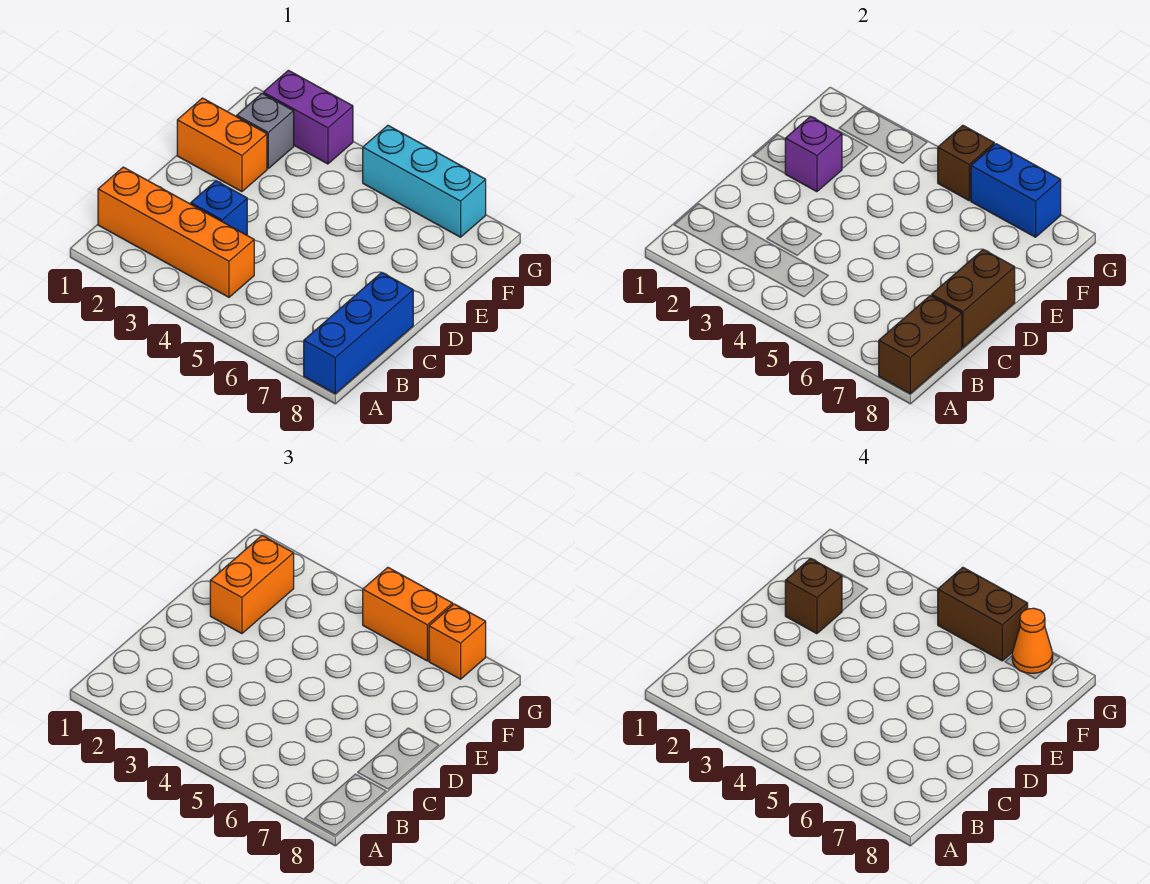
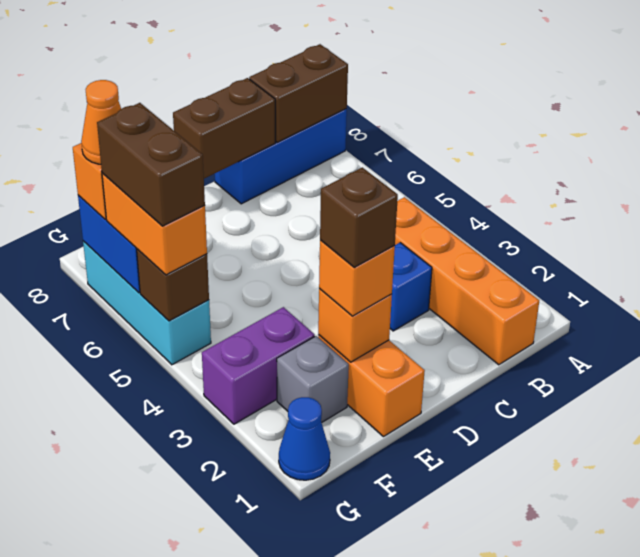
purple 1x1 brick [785,116,842,192] -> orange 1x1 brick [318,289,392,362]
orange 1x2 brick [210,536,294,634] -> orange 1x1 brick [319,240,395,316]
none -> blue 1x1 cone [279,397,330,480]
purple 1x2 brick [263,70,353,164] -> purple 1x2 brick turned to [202,307,315,424]

